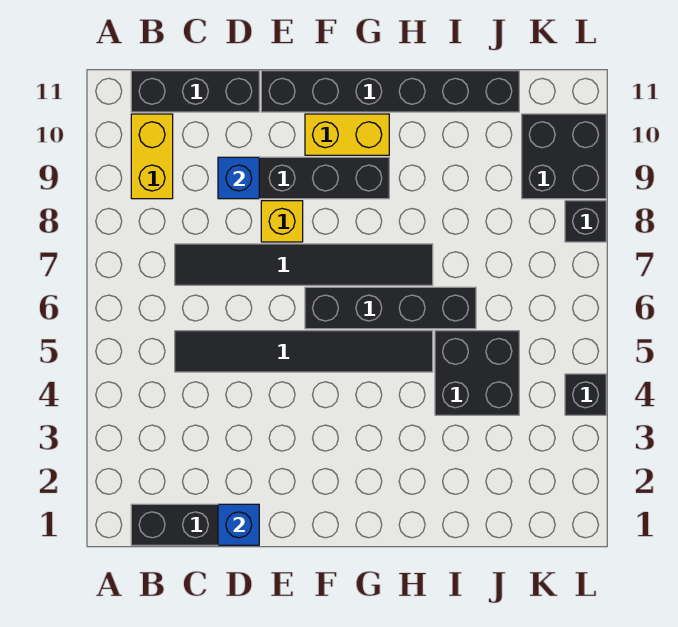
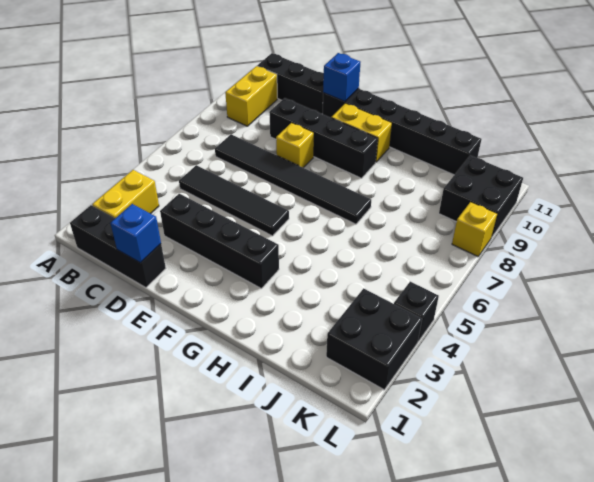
none -> yellow 1x2 brick [92,170,159,218]
black 1x6 tile [175,331,433,372] -> black 1x4 tile [179,165,289,236]
blue 1x1 brick [218,157,259,199] -> blue 1x1 brick moved to [323,53,360,102]
black 1x4 brick [305,287,476,329] -> black 1x4 brick moved to [160,194,279,289]
black 2x2 brick [435,331,519,415] -> black 2x2 brick moved to [326,288,422,390]
black 1x1 brick [565,201,606,242] -> yellow 1x1 brick [452,202,497,256]

